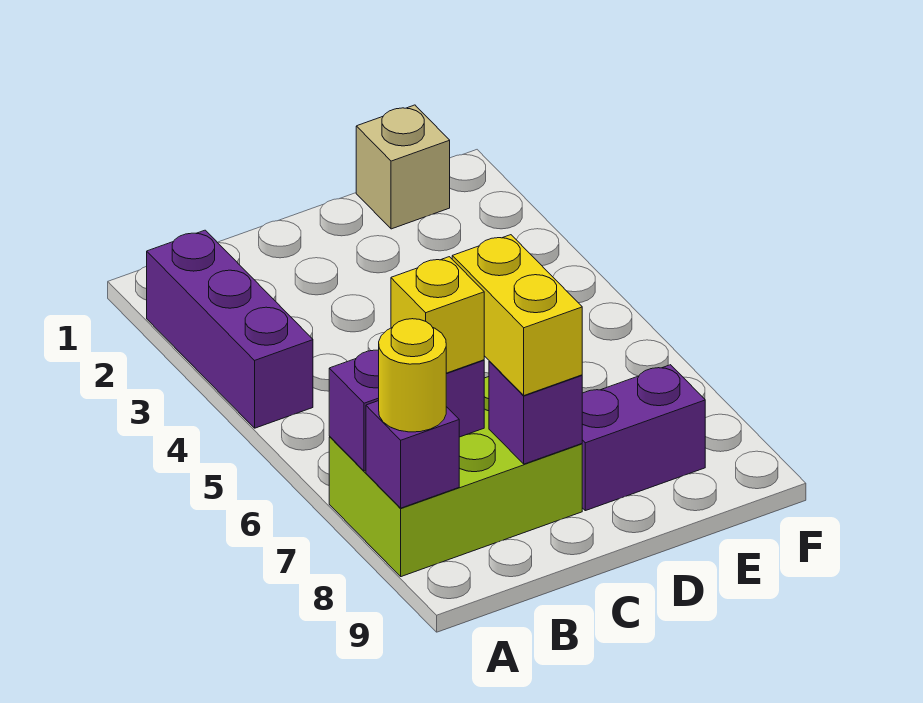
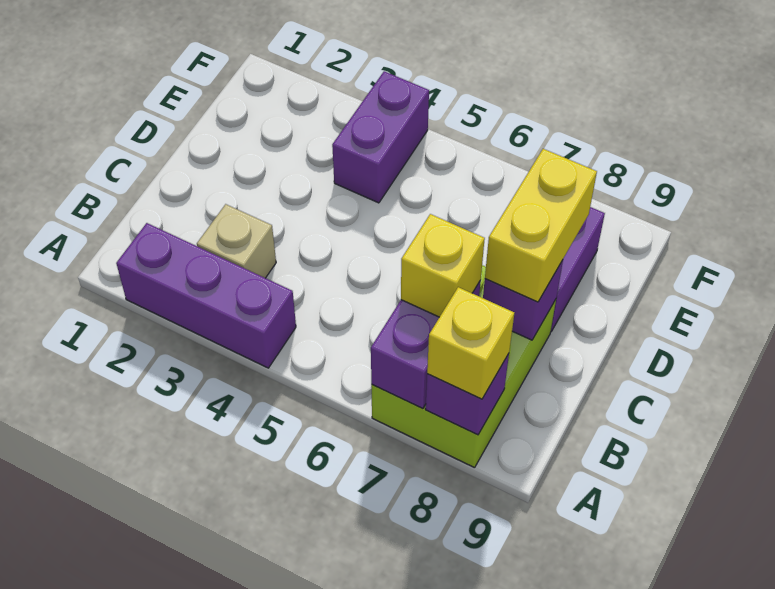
yellow 1x1 round brick [379,319,446,432] -> yellow 1x1 brick [427,287,514,399]
yellow 1x2 brick [452,235,582,395] -> yellow 1x2 brick turned to [485,149,597,302]
tan 1x1 brick [356,105,450,229] -> tan 1x1 brick moved to [197,204,276,278]
none -> purple 1x2 brick [332,71,429,203]

